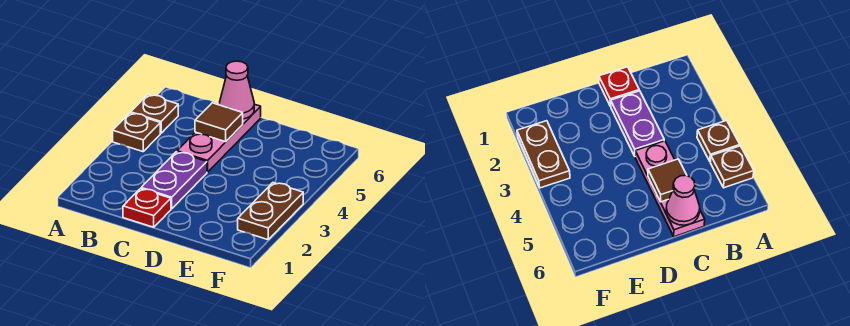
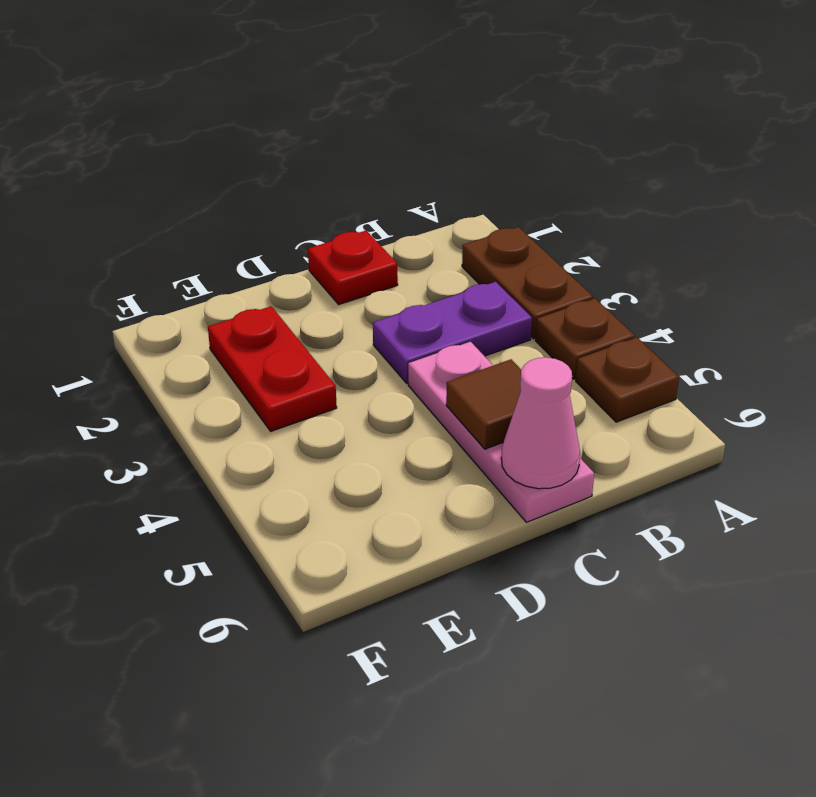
purple 1x2 plate [141,152,207,209] -> purple 1x2 plate turned to [373,282,532,383]
none -> red 1x2 plate [208,306,337,431]
brown 1x2 plate [238,183,303,240] -> brown 1x2 plate moved to [462,227,593,339]

